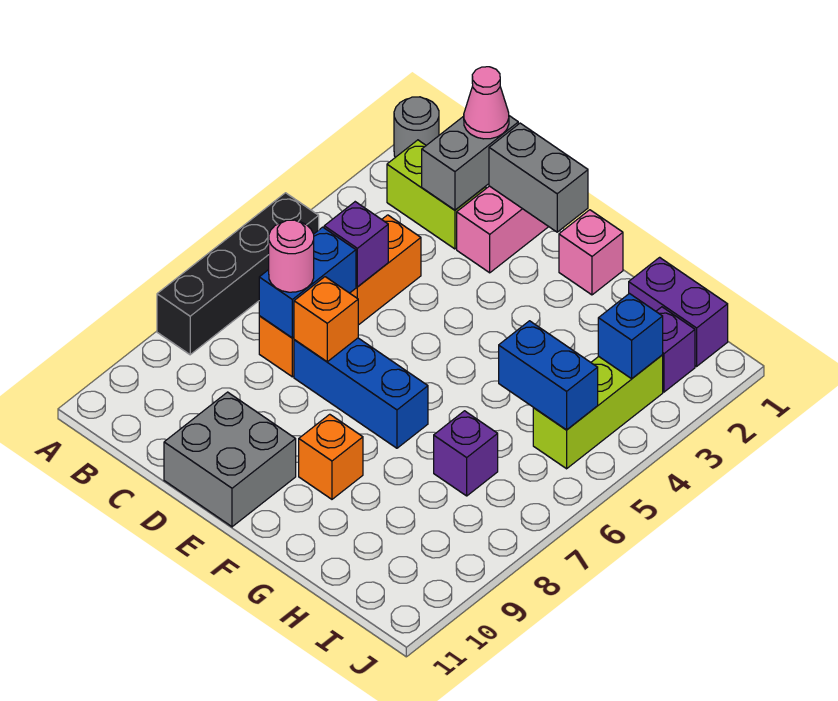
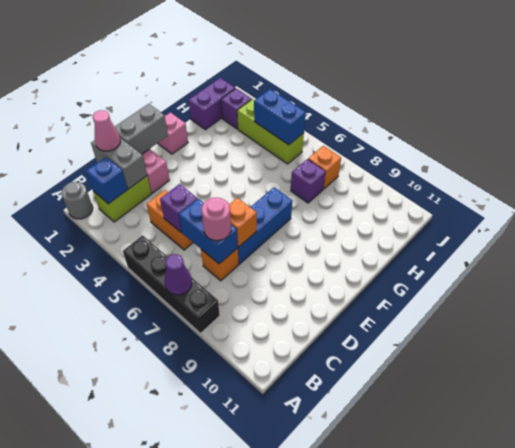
none -> purple 1x1 cone [164,254,192,295]
grey 2x2 brick [164,392,296,527] -> none
orange 1x1 brick [299,414,363,499] -> orange 1x1 brick moved to [308,146,341,189]
blue 1x2 brick [499,321,598,430] -> blue 1x2 brick turned to [254,89,306,145]
blue 1x1 brick [598,294,663,379] -> blue 1x1 brick moved to [86,157,128,204]

